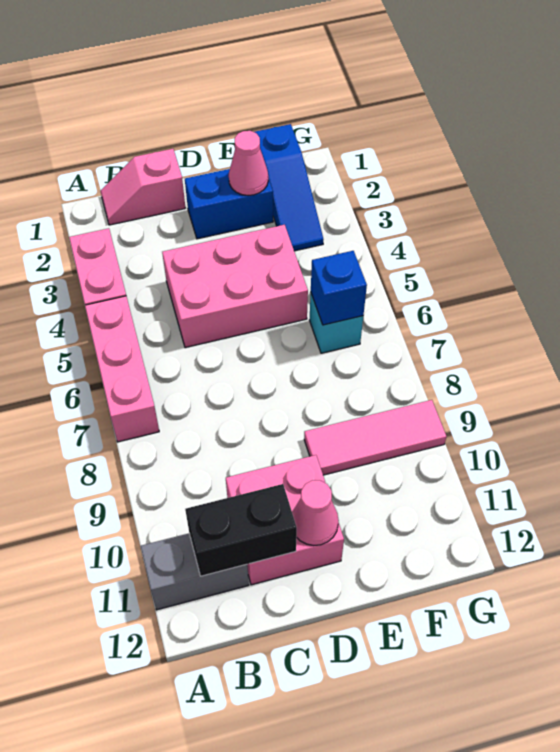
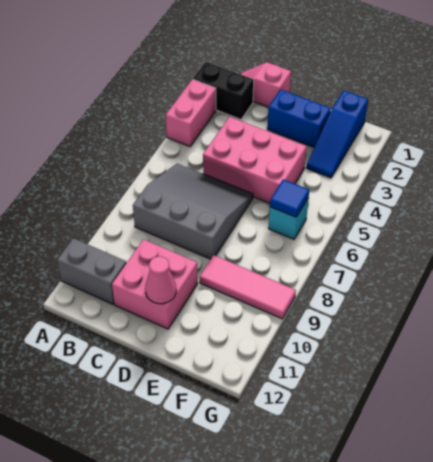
pink 1x3 brick [85,296,159,442] -> none
none -> grey 3x3 slope [133,163,253,259]
black 1x2 brick [185,484,297,576] -> black 1x2 brick moved to [193,62,254,119]
pink 1x1 cone [229,131,268,195] -> none
blue 1x1 brick [311,251,367,325] -> blue 1x1 tile [270,179,309,217]

